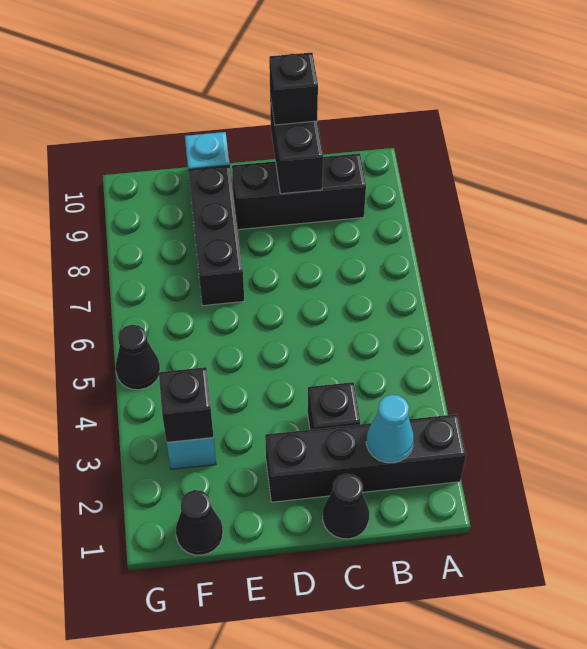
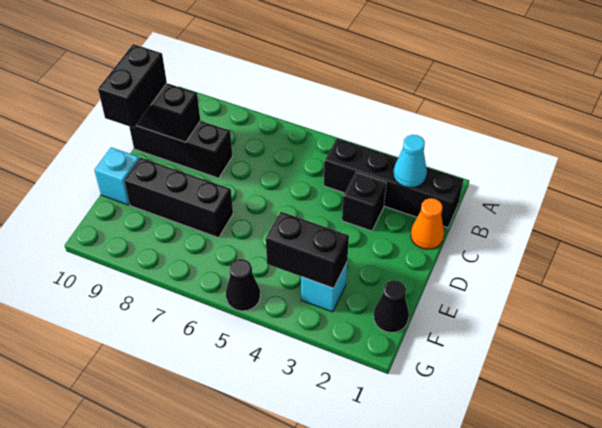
black 1x4 brick [265,414,466,502] -> black 1x4 brick turned to [324,138,464,228]
black 1x3 brick [232,153,366,230] -> black 1x3 brick turned to [129,121,232,178]
black 1x1 cone [323,474,369,539] -> orange 1x1 cone [411,198,444,249]
black 1x1 brick [269,52,318,125] -> black 1x2 brick [98,44,167,128]
black 1x1 brick [159,367,213,442] -> black 1x2 brick [266,212,349,288]

